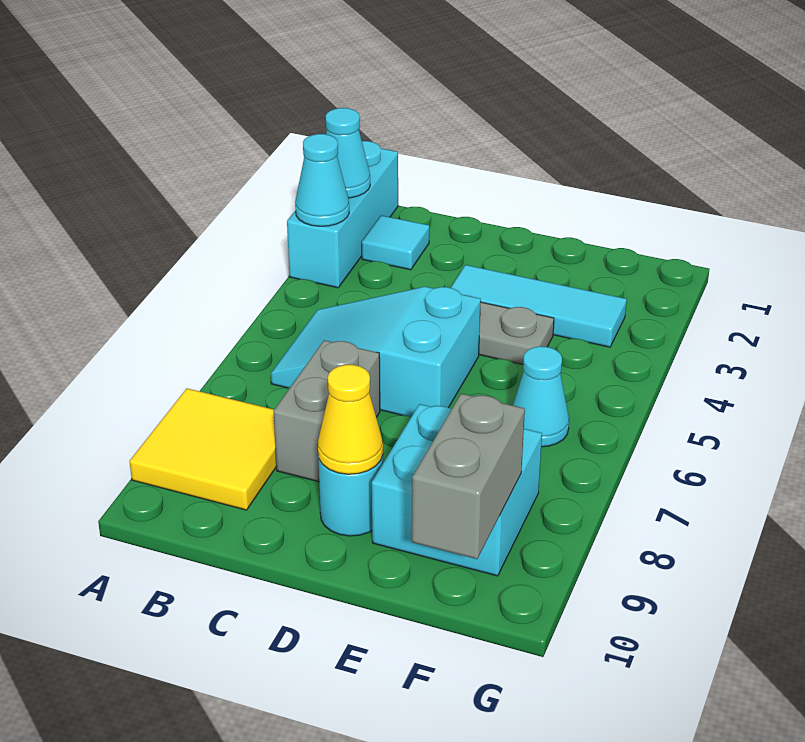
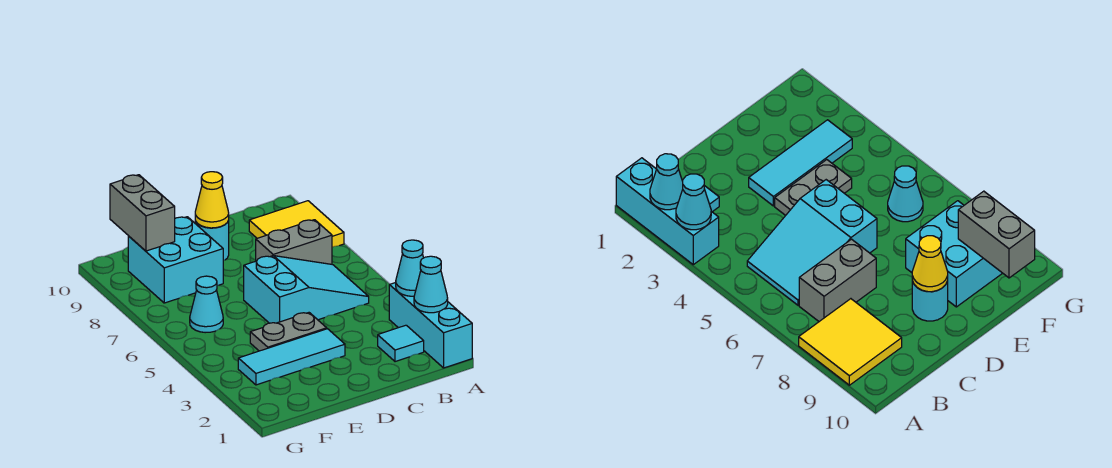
grey 1x2 brick [273,340,380,482] -> grey 1x2 brick turned to [256,220,332,264]

